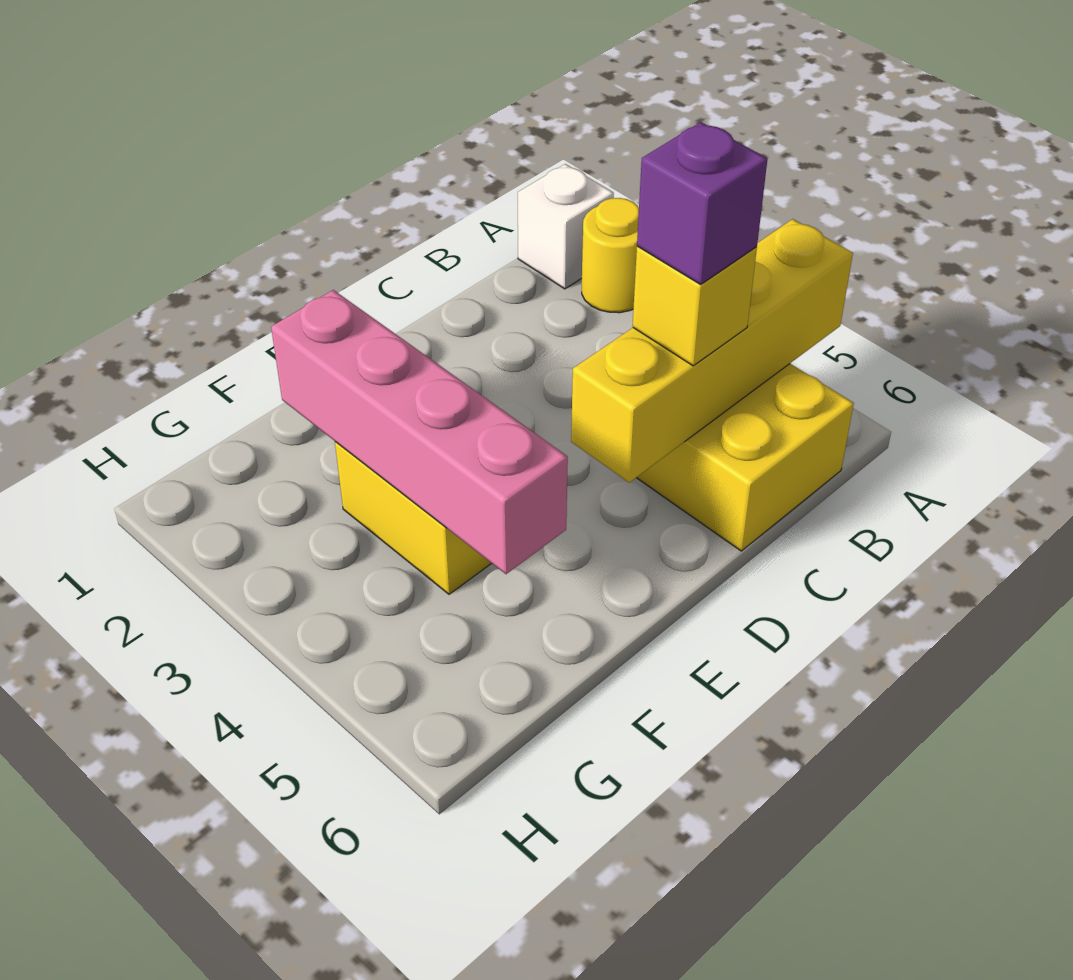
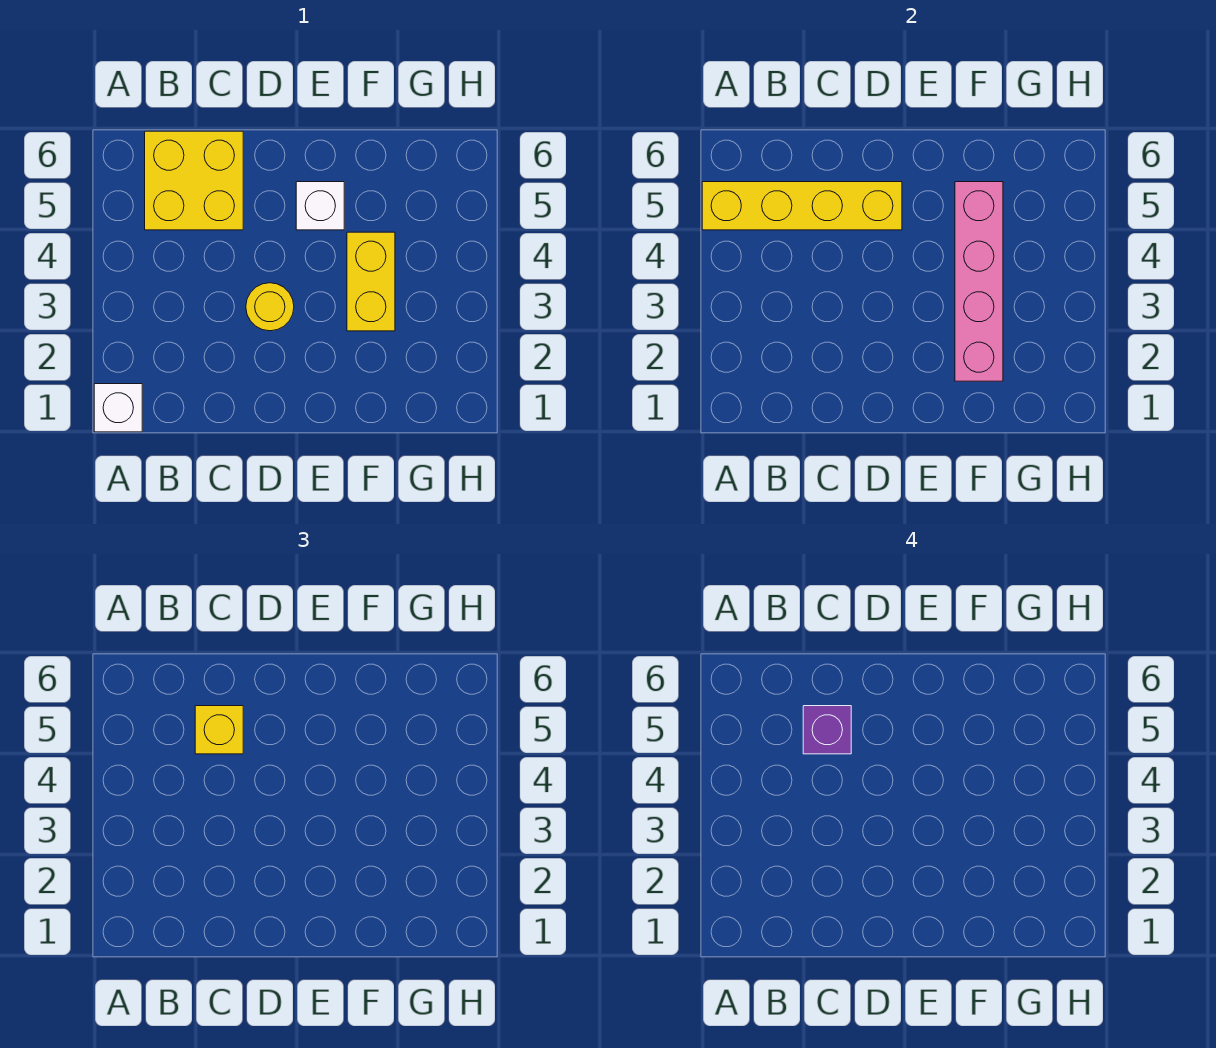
yellow 1x1 round brick [582,198,639,313] -> yellow 1x1 round brick moved to [246,283,294,331]
none -> white 1x1 brick [296,182,344,230]

